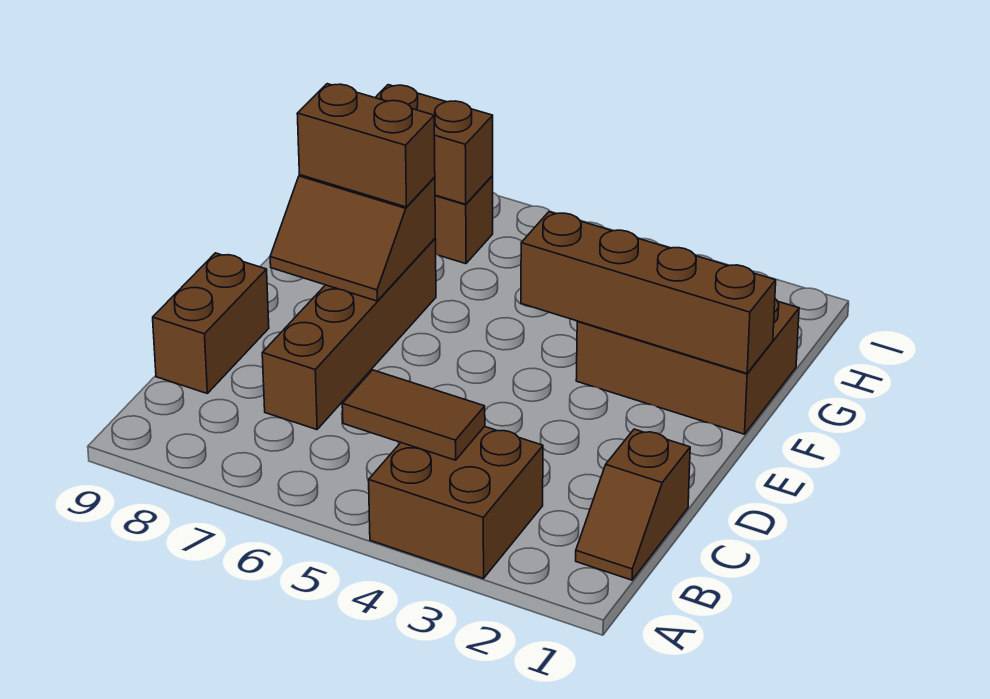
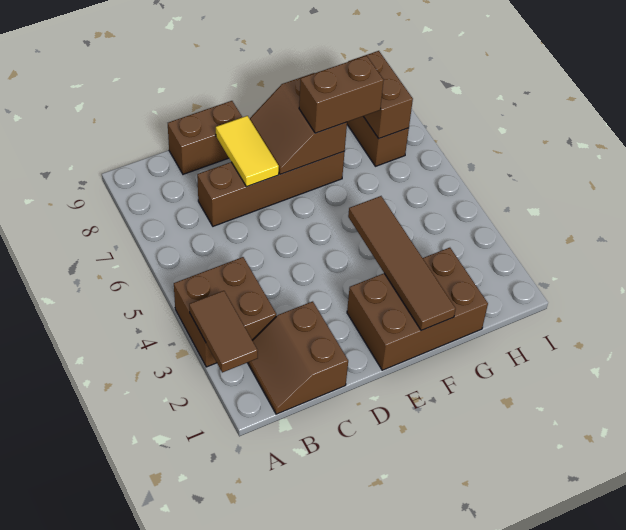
brown 1x2 slope [576,429,690,580] -> brown 2x2 slope [248,301,348,414]
brown 1x2 tile [342,370,485,460] -> brown 1x2 tile moved to [189,291,258,372]
none -> yellow 1x2 tile [216,116,279,187]
brown 2x3 brick [576,299,799,434] -> brown 2x3 brick turned to [347,248,488,370]
brown 1x4 brick [521,212,776,373] -> brown 1x4 tile [348,196,456,331]
brown 1x2 brick [297,84,435,207] -> brown 1x2 brick turned to [299,56,384,133]

